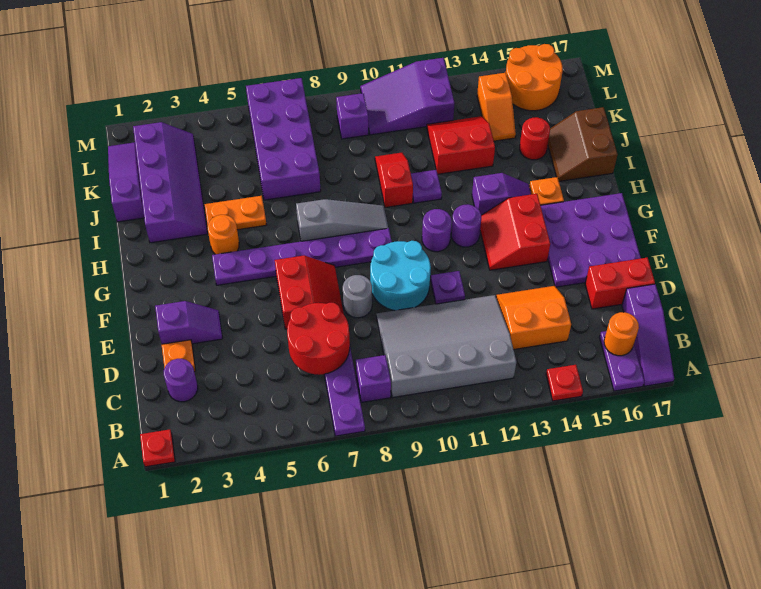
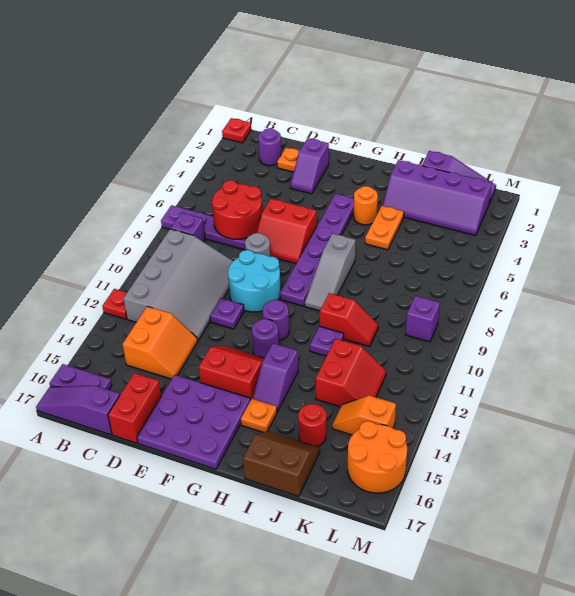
red 1x1 plate [546,365,583,401] -> red 1x1 plate moved to [102,289,127,319]
orange 1x1 round brick [604,312,639,356] -> none
purple 2x4 brick [246,78,321,200] -> none
purple 2x3 slope [360,58,455,135] -> none

